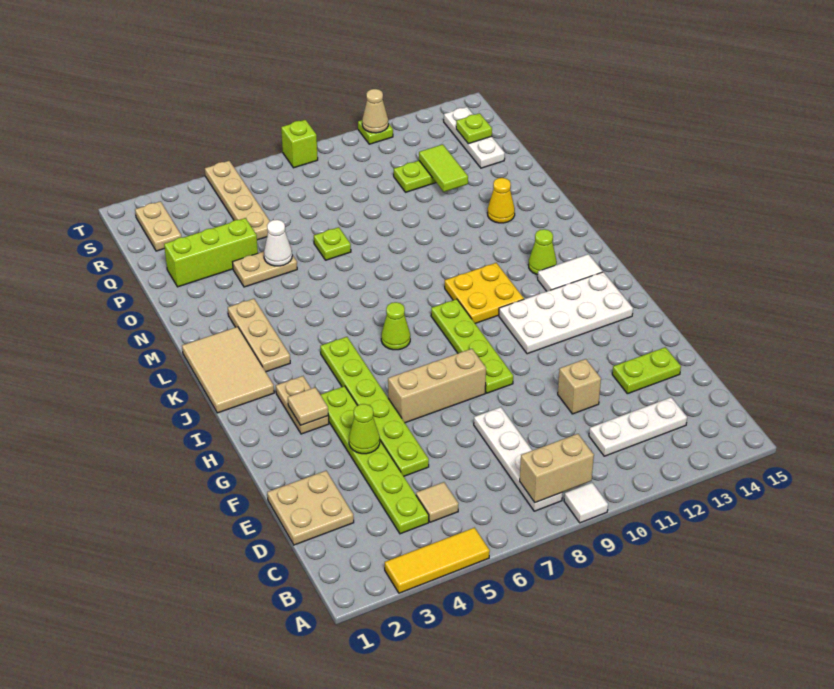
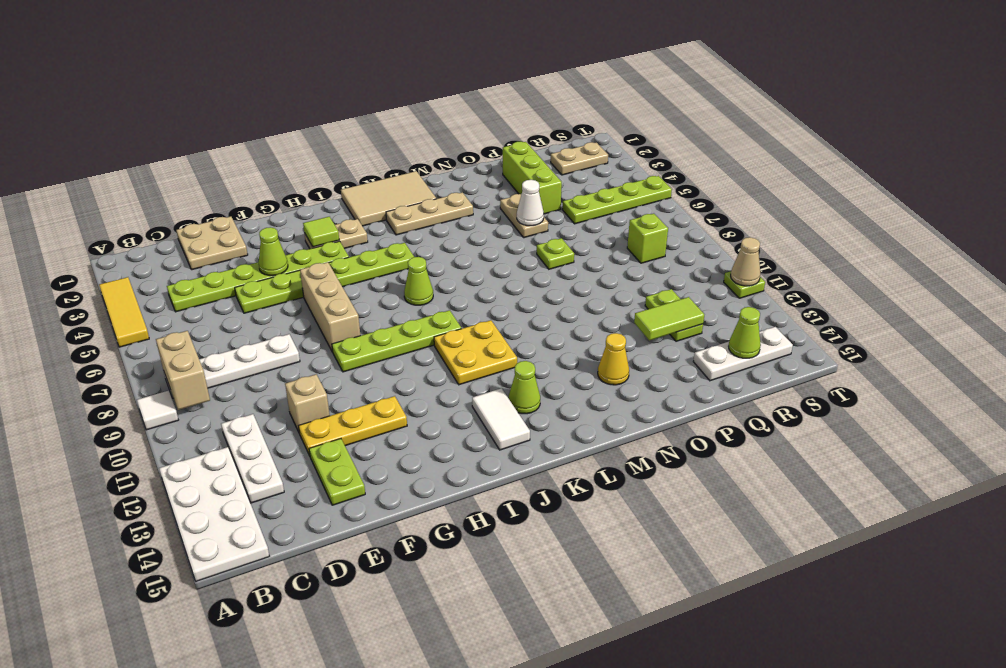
tan 1x1 tile [416,482,458,522] -> none
none -> yellow 1x3 plate [299,396,407,456]
tan 1x1 tile [288,387,328,425] -> lime 1x1 tile [303,217,339,247]
white 2x4 plate [499,272,633,354] -> white 2x4 plate moved to [159,447,269,581]
tan 1x4 plate [205,161,270,240] -> lime 1x4 plate [562,176,672,224]
lime 1x1 plate [456,113,492,144] -> lime 1x1 cone [729,307,761,358]
lime 1x1 brick [281,120,318,168] -> lime 1x1 brick moved to [627,214,668,263]

